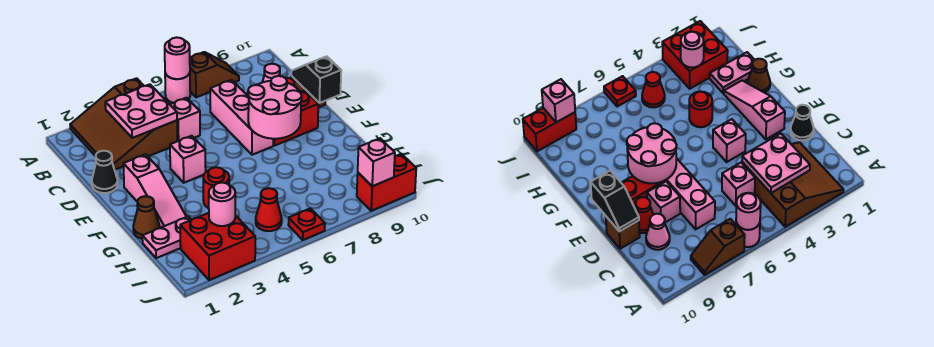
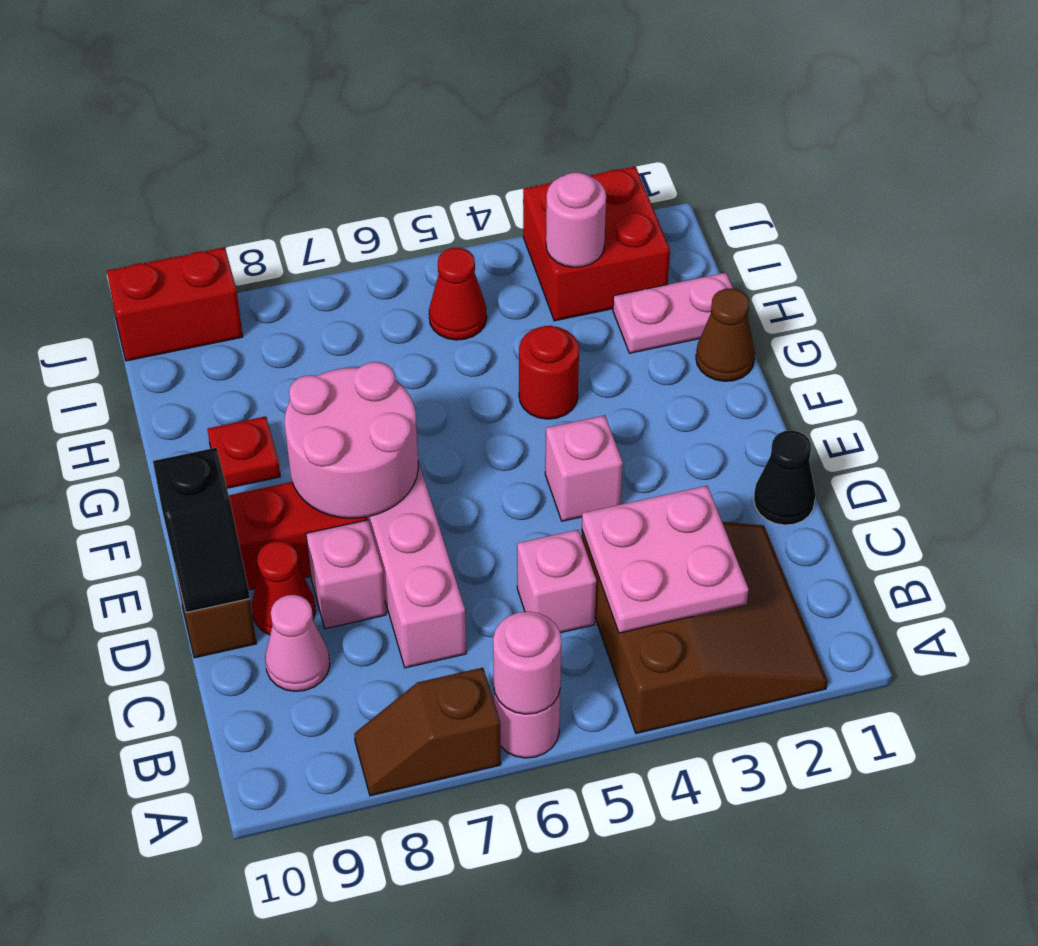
pink 1x3 slope [123,154,186,227] -> none
red 1x1 plate [288,208,325,240] -> red 1x1 plate moved to [207,416,280,488]
pink 1x1 brick [358,138,395,186] -> none

